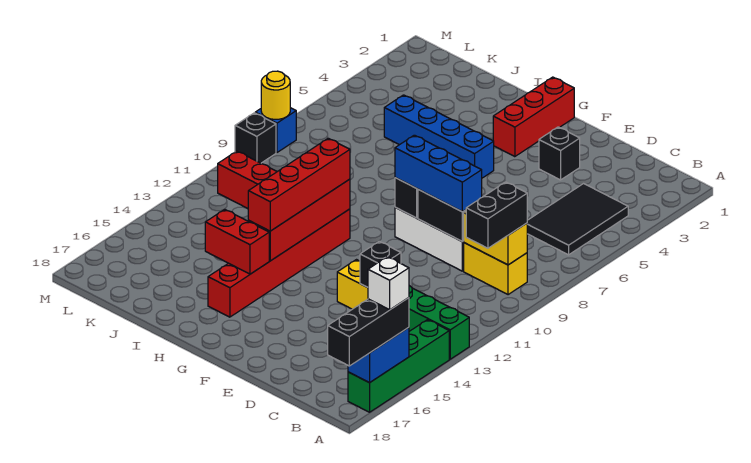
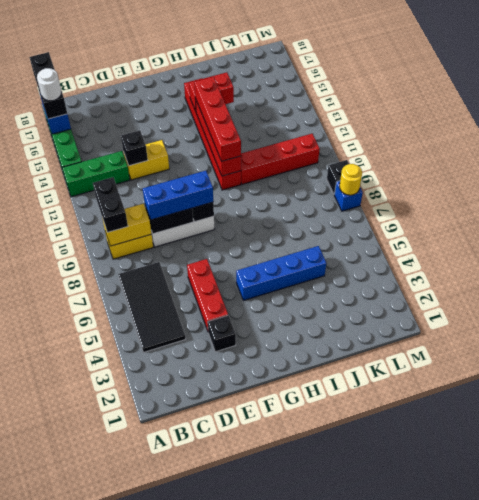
white 1x1 brick [368,257,409,310] -> white 1x1 round brick [37,68,62,101]
black 2x3 tile [527,184,628,255] -> black 2x4 tile [118,262,186,352]
red 1x3 brick [493,77,574,157] -> red 1x3 brick moved to [187,259,228,331]

